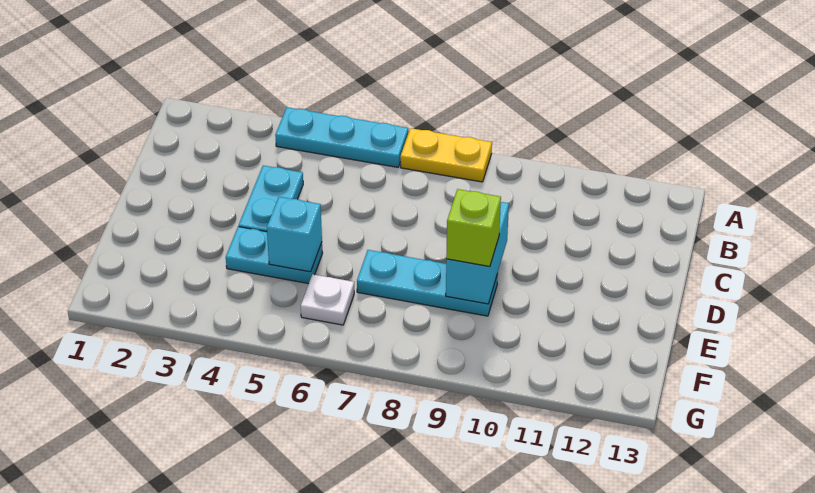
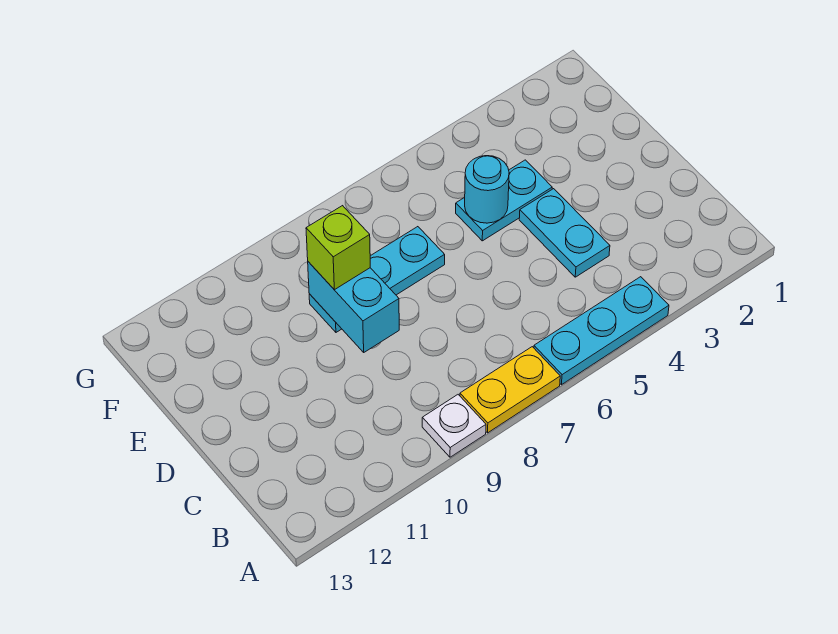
cyan 1x1 brick [267,197,322,272] -> cyan 1x1 round brick [464,156,509,223]
white 1x1 plate [301,274,354,325] -> white 1x1 plate moved to [422,395,486,457]

